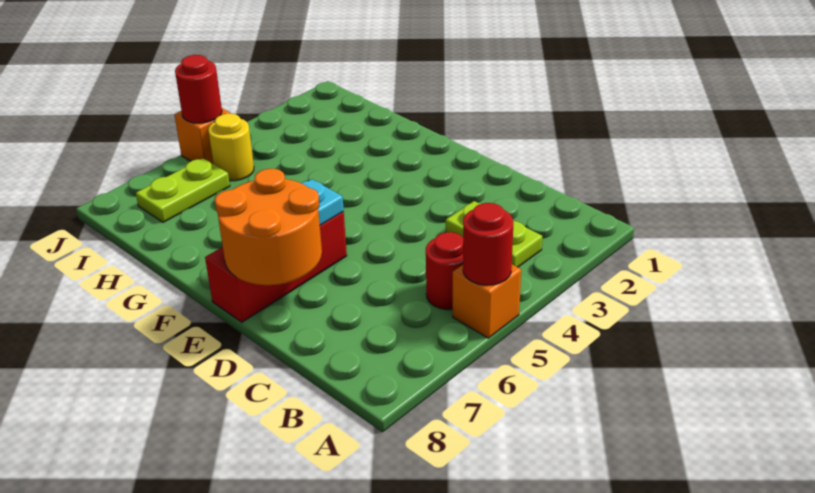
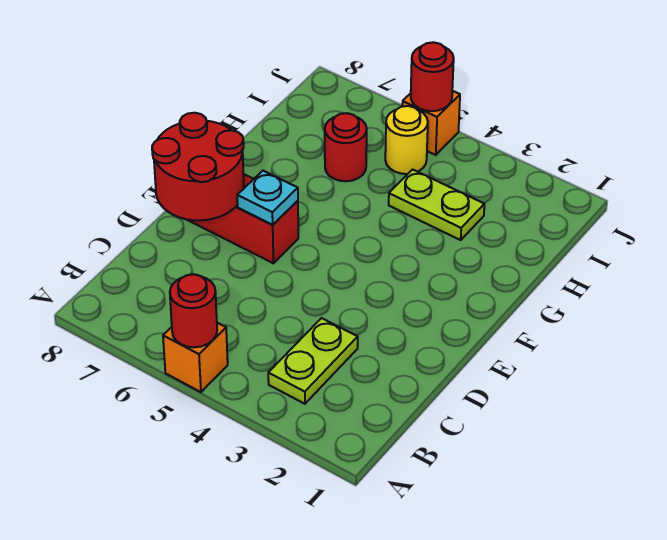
red 1x1 round brick [426,232,463,310] -> red 1x1 round brick moved to [325,113,367,181]
orange 2x2 round brick [215,169,322,285] -> red 2x2 round brick [152,113,244,220]
lime 1x2 plate [136,158,230,222] -> lime 1x2 plate moved to [389,170,484,240]

